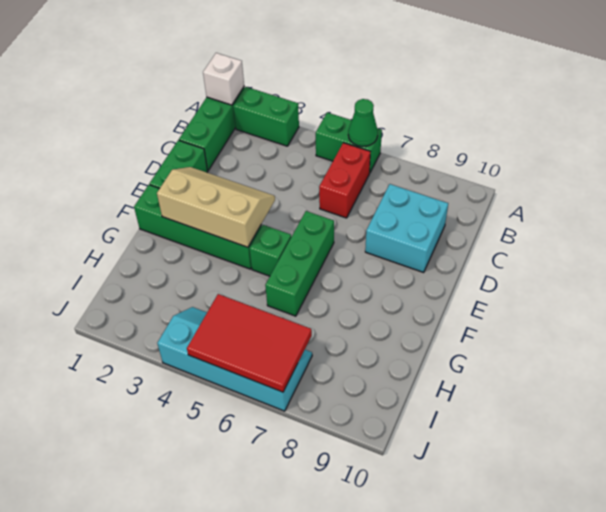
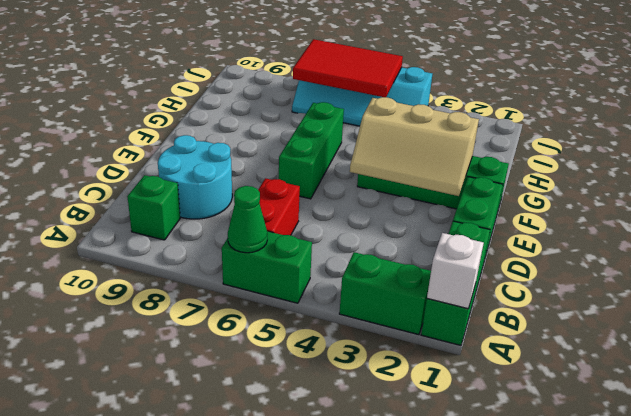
cyan 2x2 brick [365,184,448,272] -> cyan 2x2 round brick [158,135,232,219]
green 1x1 brick [249,225,291,276] -> green 1x1 brick moved to [127,175,180,240]

